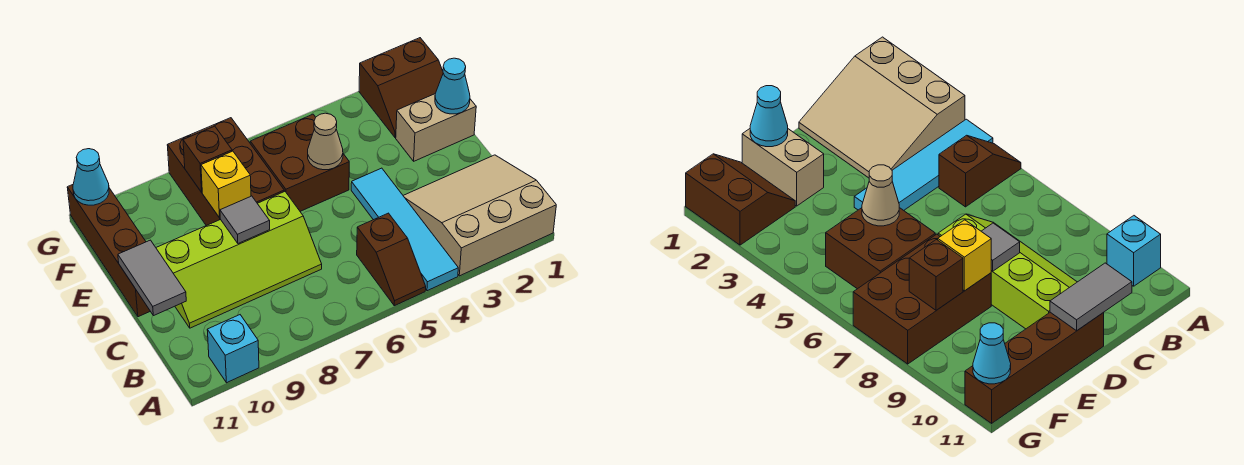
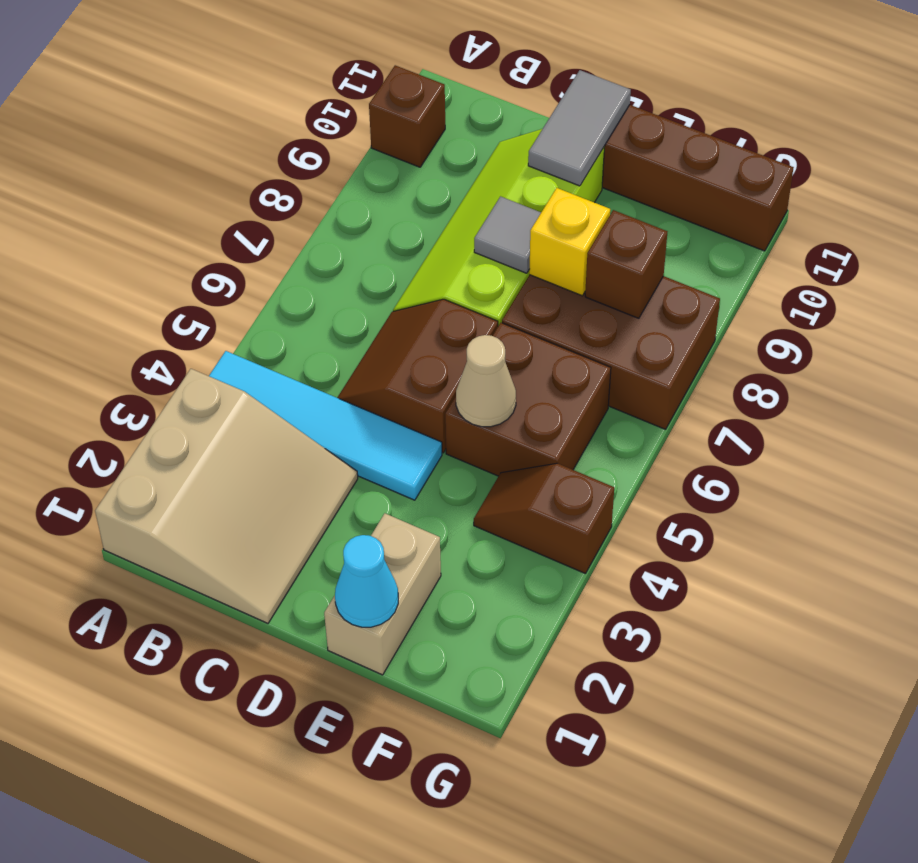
brown 1x2 slope [357,213,426,306] -> brown 1x2 slope moved to [474,463,614,574]
cyan 1x1 brick [207,315,259,383] -> brown 1x1 brick [369,65,445,167]
grey 1x2 tile [118,240,186,316] -> grey 1x2 tile turned to [528,70,631,186]
brown 2x2 slope [359,38,443,137] -> brown 2x2 slope moved to [337,299,498,453]
cyan 1x1 cone [73,149,109,205] -> none

